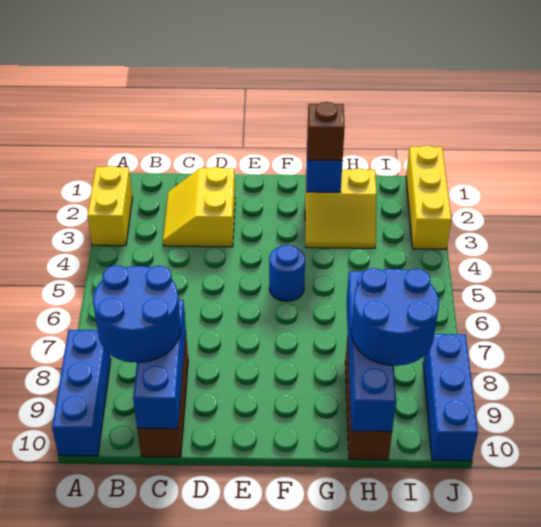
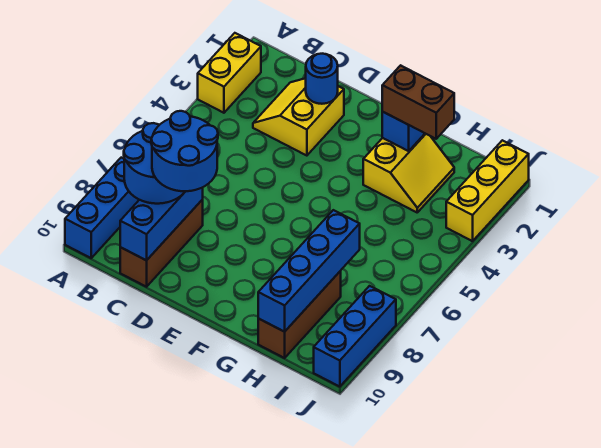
blue 1x1 round brick [269,245,305,301] -> blue 1x1 round brick moved to [306,54,338,104]
yellow 2x2 slope [305,168,377,248] -> yellow 2x2 slope turned to [363,134,454,212]
brown 1x1 brick [307,102,345,161] -> brown 1x2 brick [382,65,454,139]
blue 2x2 round brick [351,268,439,366] -> blue 2x2 round brick moved to [151,111,218,191]

